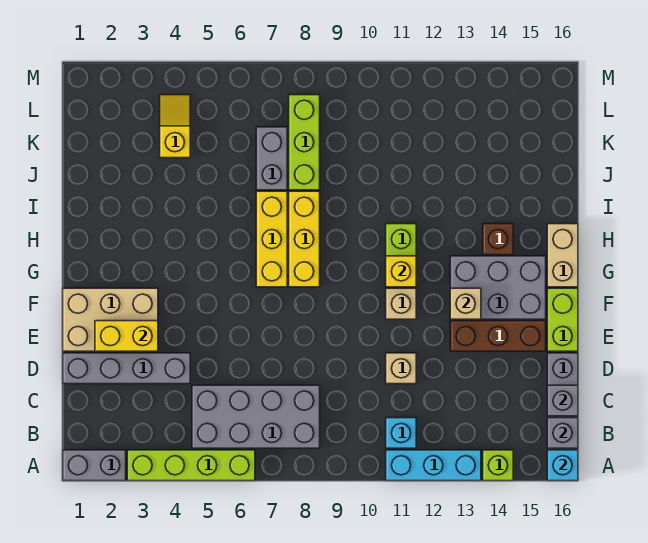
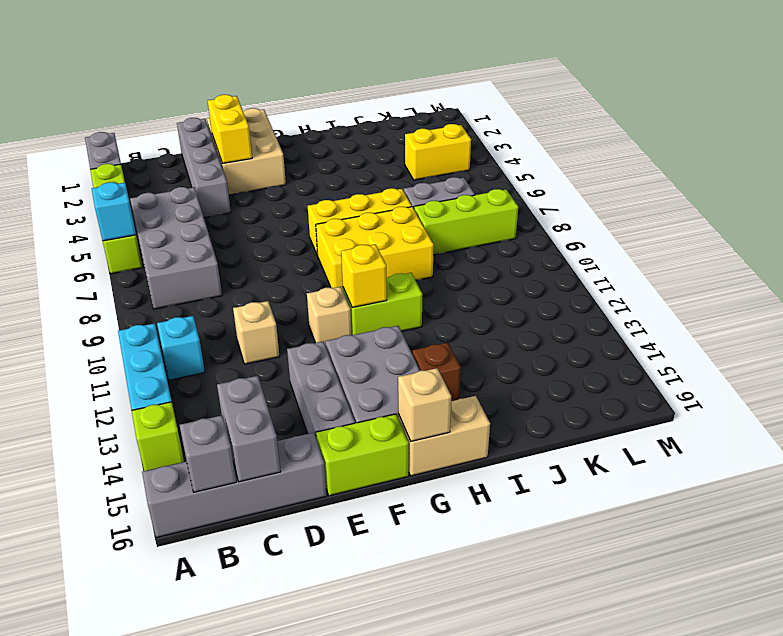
cyan 1x1 brick [547,450,578,481] -> cyan 1x1 brick moved to [92,182,136,241]
grey 1x1 brick [547,385,578,416] -> grey 1x2 brick [217,376,281,482]
brown 1x3 brick [450,321,546,351] -> grey 1x3 brick [287,342,355,437]
tan 1x1 brick [450,288,481,319] -> tan 1x1 brick moved to [398,368,451,441]
yellow 1x3 brick [289,191,320,287] -> yellow 2x3 brick [316,207,434,290]
yellow 1x2 slope [160,95,190,158] -> yellow 1x2 brick [405,124,471,180]

